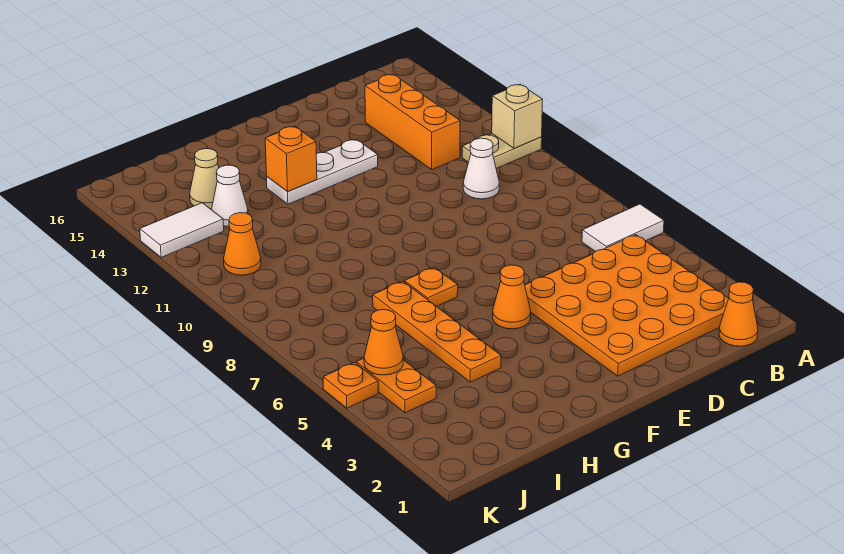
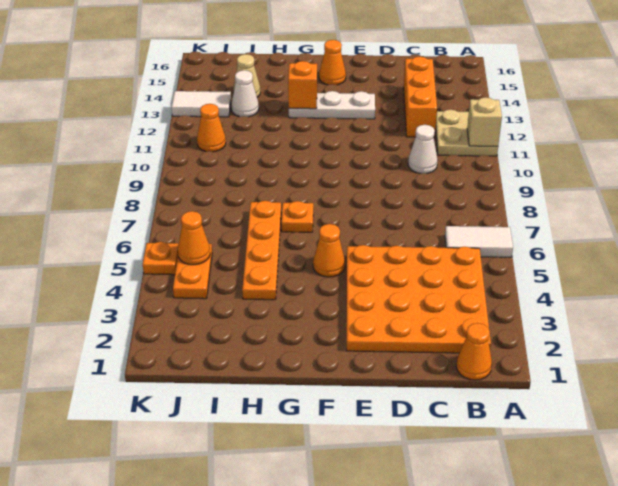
tan 1x2 plate [462,134,542,168] -> tan 2x2 plate [436,109,498,156]
none -> orange 1x1 cone [319,40,346,85]

